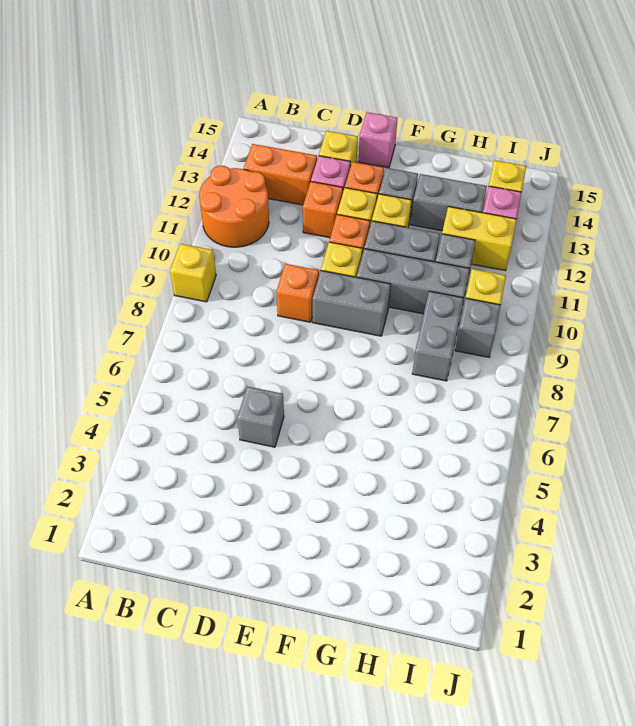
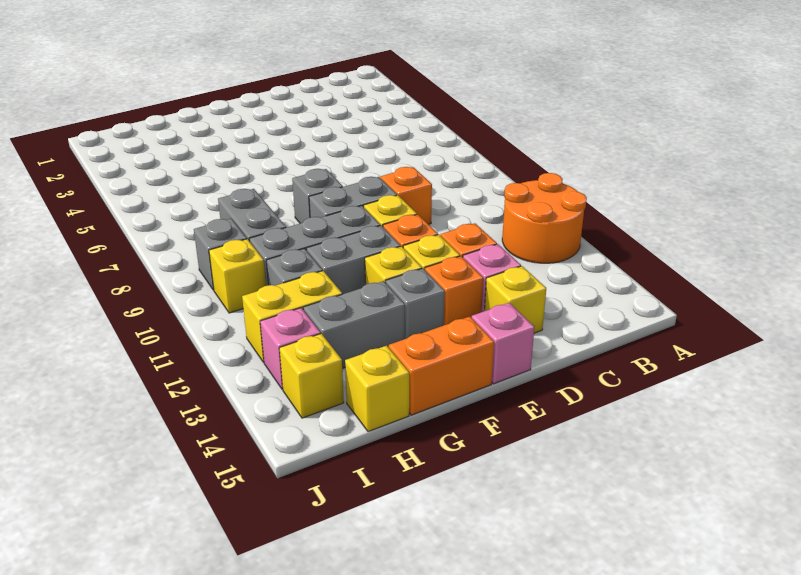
yellow 1x1 brick [170,244,216,302] -> yellow 1x1 brick moved to [345,346,409,432]
orange 1x2 brick [244,144,317,205] -> orange 1x2 brick moved to [389,317,494,415]
grey 1x1 brick [237,386,284,447] -> grey 1x1 brick moved to [292,169,343,223]

